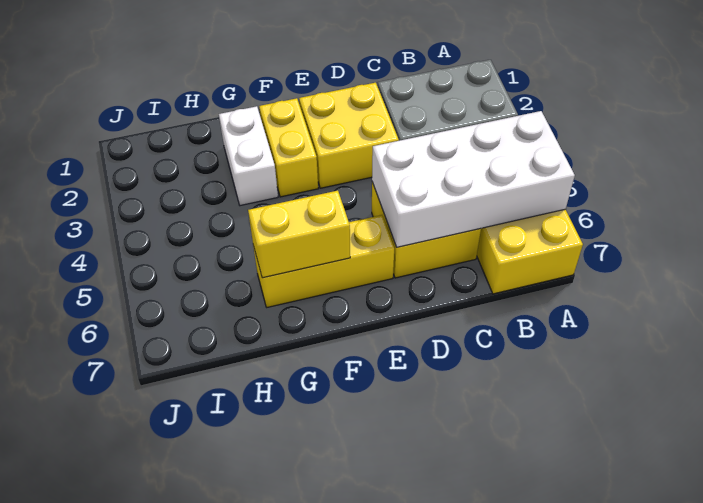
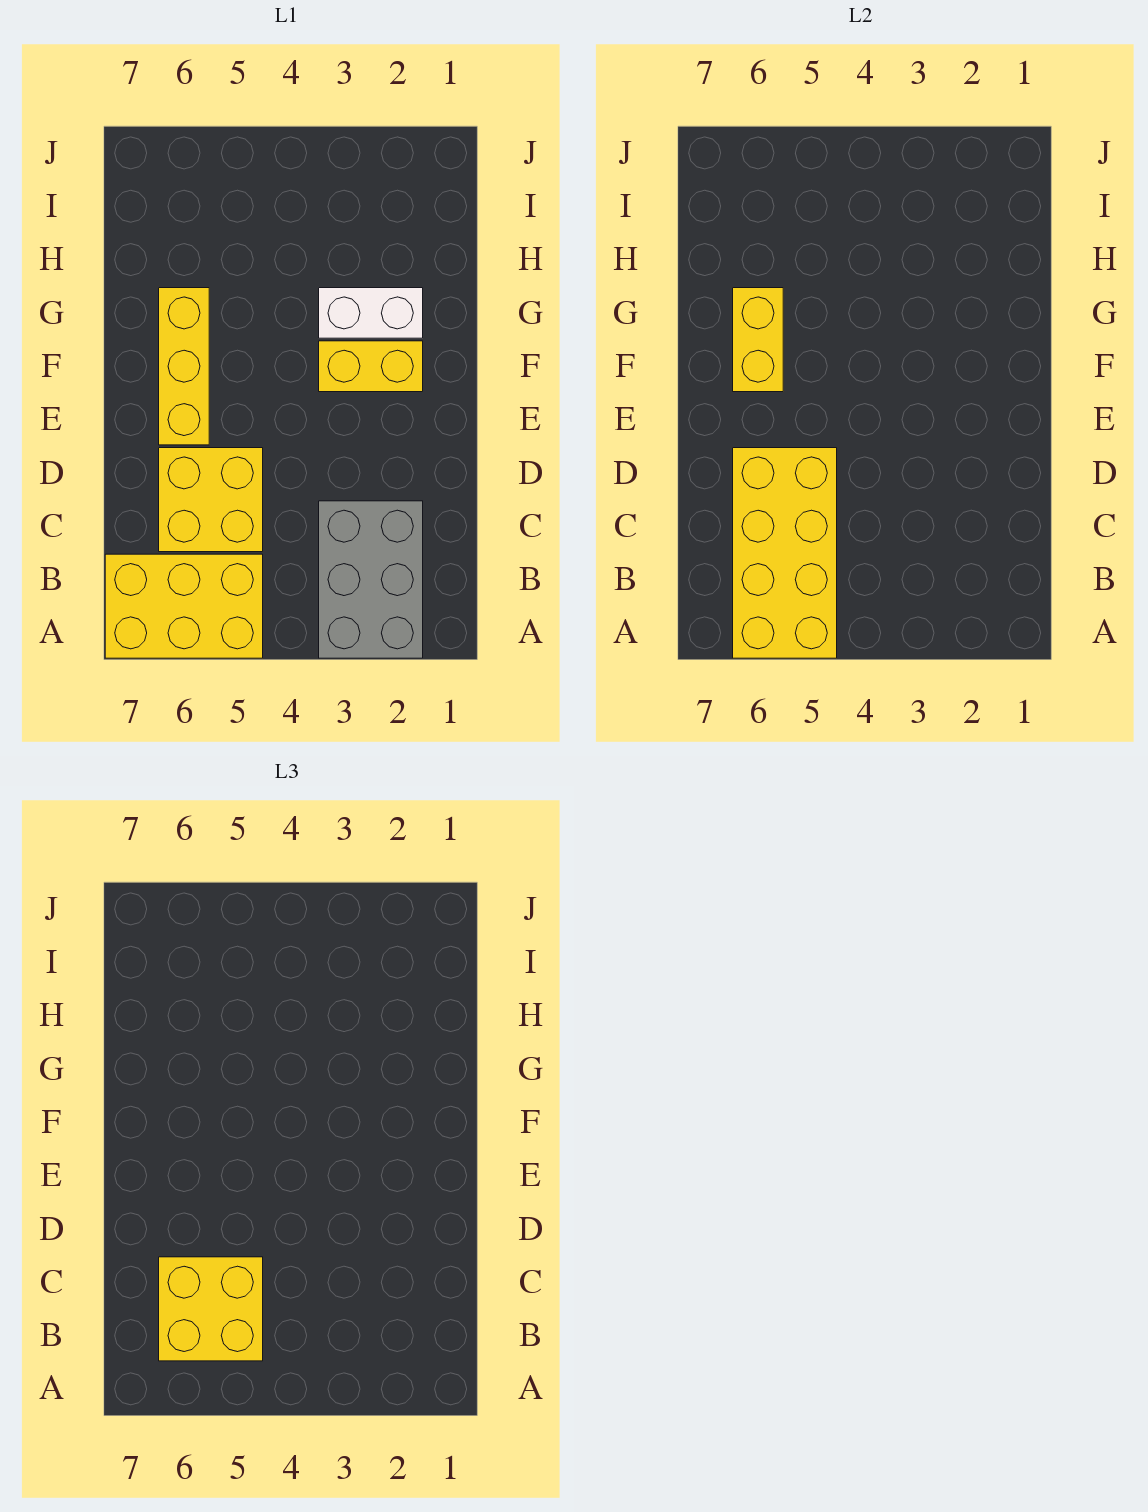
white 2x4 brick [372,111,575,247] -> yellow 2x4 brick [733,448,837,658]
yellow 2x2 brick [299,83,399,188] -> yellow 2x2 brick moved to [159,1257,263,1361]

